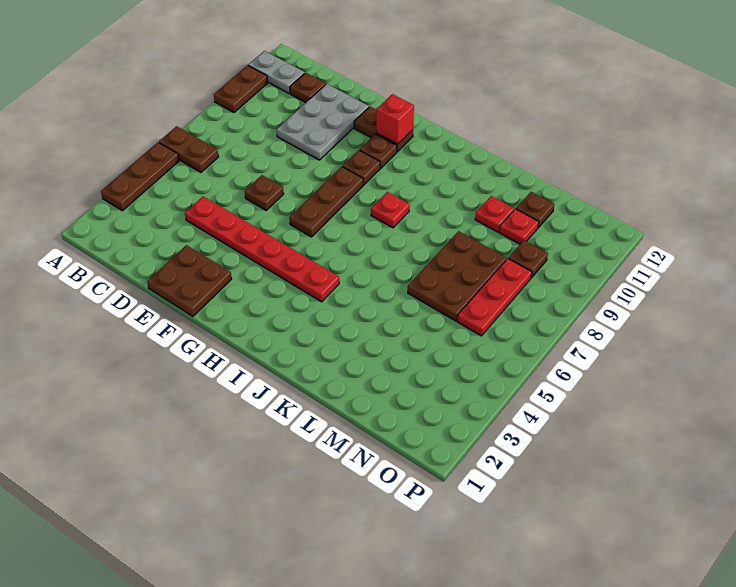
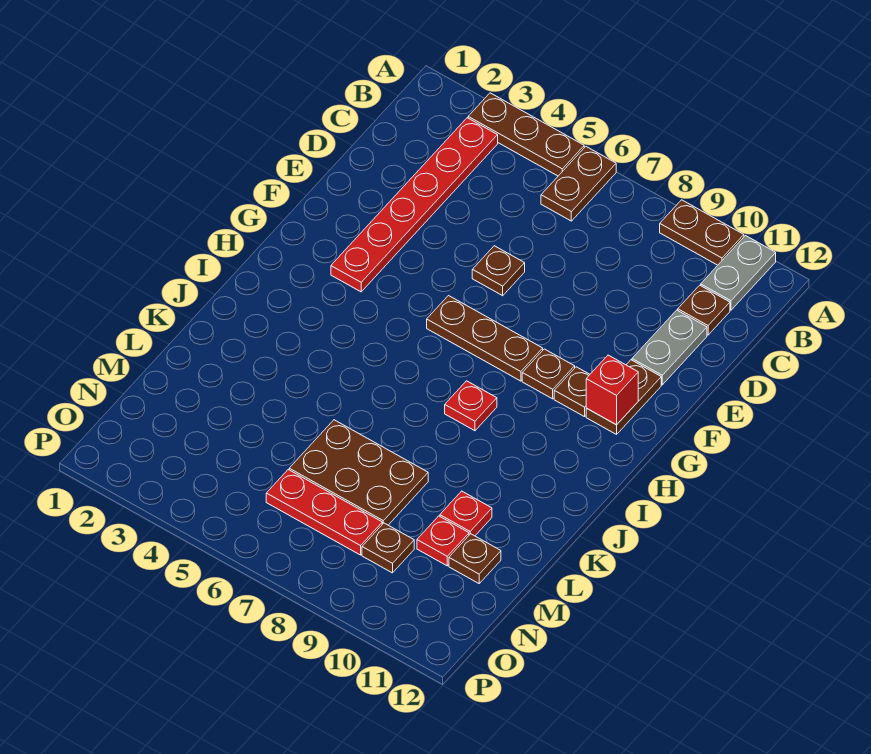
red 1x6 plate [185,197,339,302] -> red 1x6 plate moved to [331,118,498,292]
grey 2x3 plate [277,84,369,160] -> grey 1x2 plate [632,310,707,385]
brown 2x2 plate [147,245,232,316] -> none

